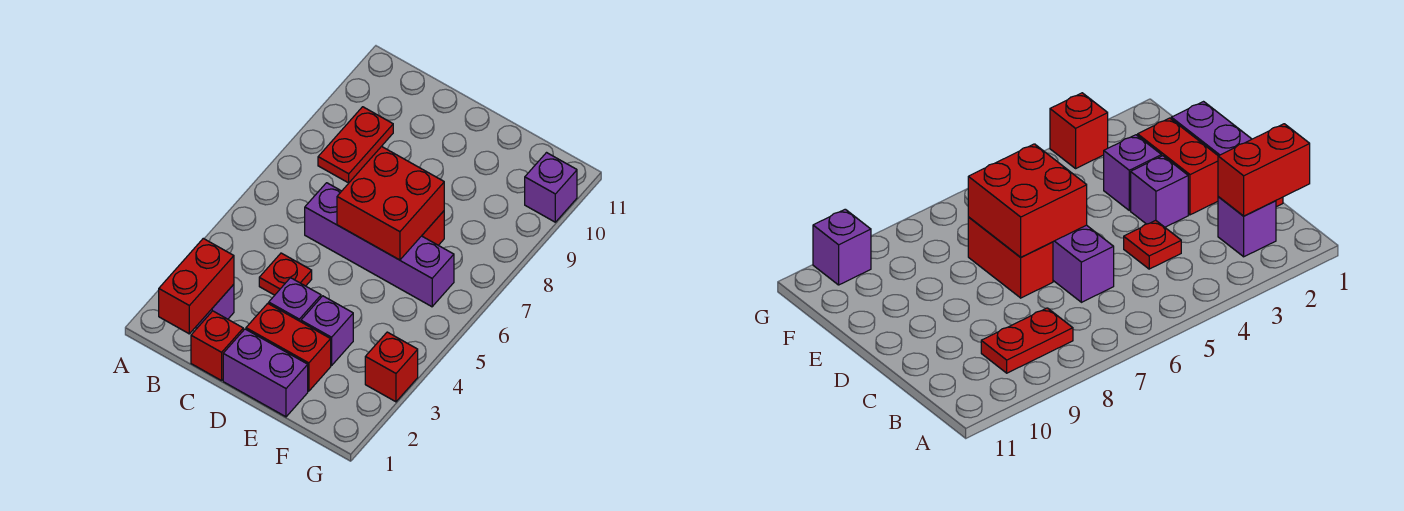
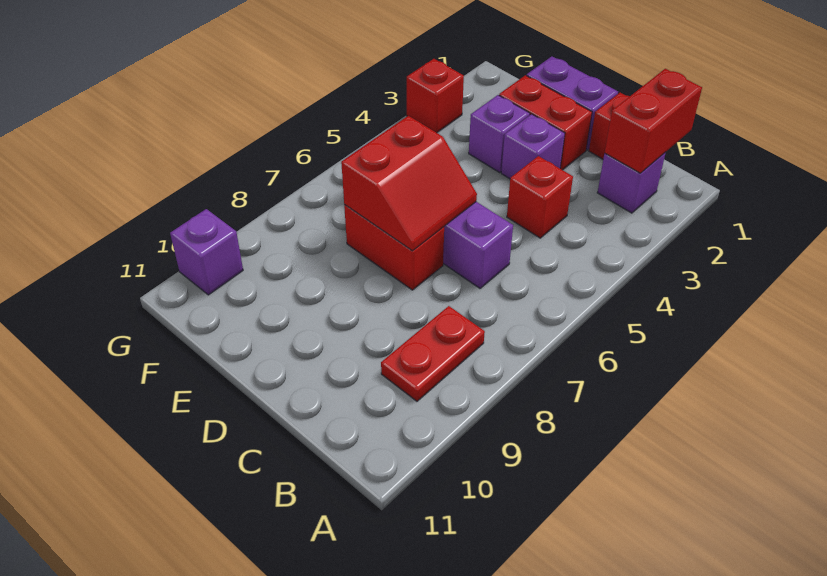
red 1x1 plate [259,253,312,295] -> red 1x1 brick [507,156,573,238]
red 2x2 brick [337,146,444,260] -> red 2x2 slope [341,116,477,251]

